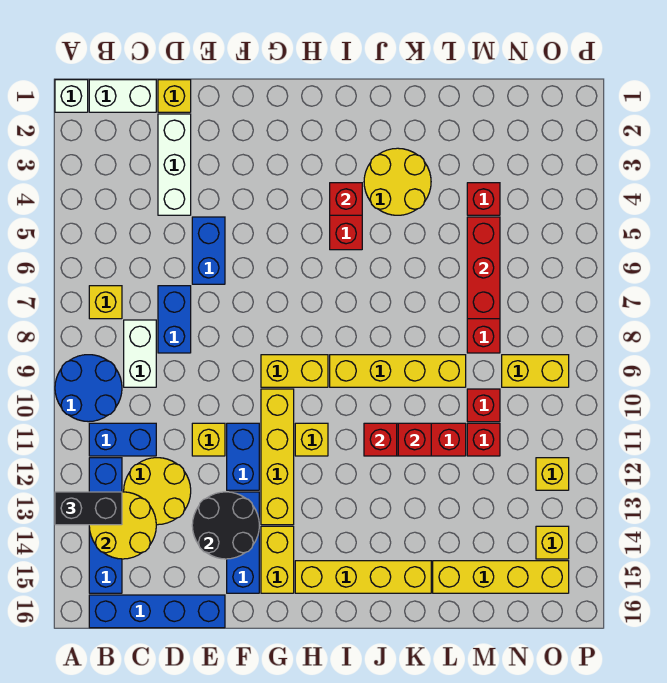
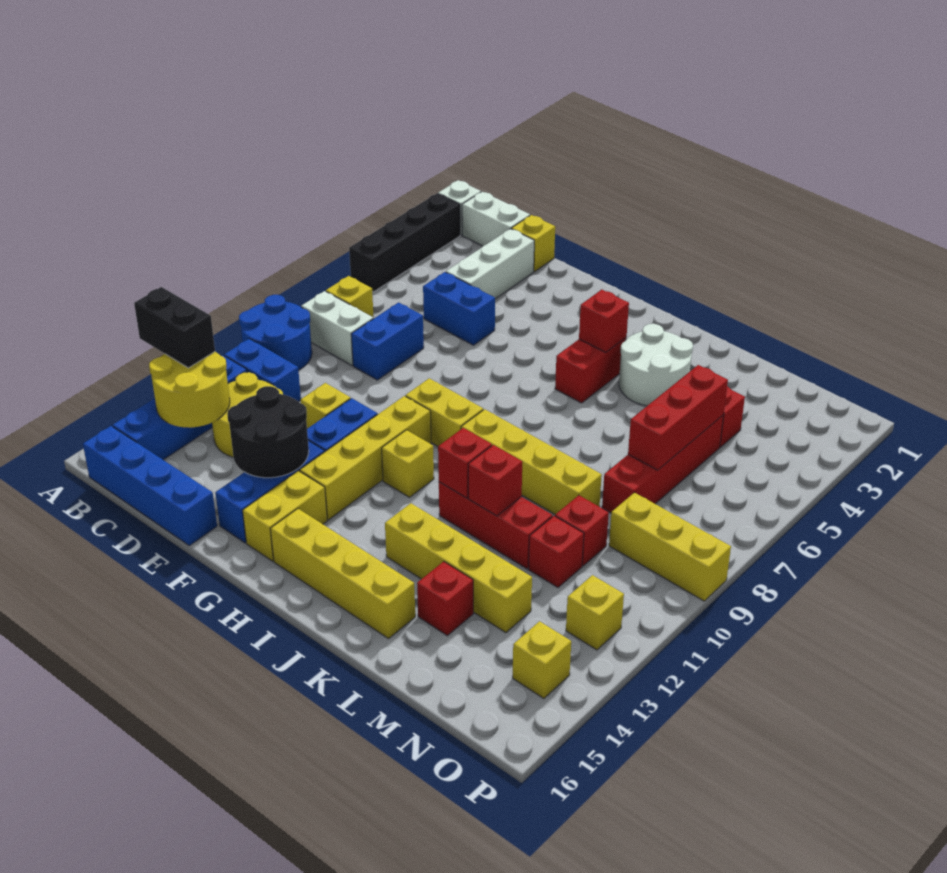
none -> black 1x4 brick [349,193,460,292]
white 1x2 brick [124,320,156,387] -> white 1x2 brick turned to [301,291,374,365]
blue 1x2 brick [192,217,225,284] -> blue 1x2 brick turned to [423,272,495,345]
yellow 2x2 round brick [364,148,431,215] -> white 2x2 round brick [619,324,693,406]
none -> red 1x1 brick [417,561,473,635]
yellow 1x4 brick [433,561,569,593] -> yellow 1x4 brick moved to [385,503,532,633]
yellow 1x2 brick [502,355,569,387] -> yellow 1x3 brick [609,493,731,601]

